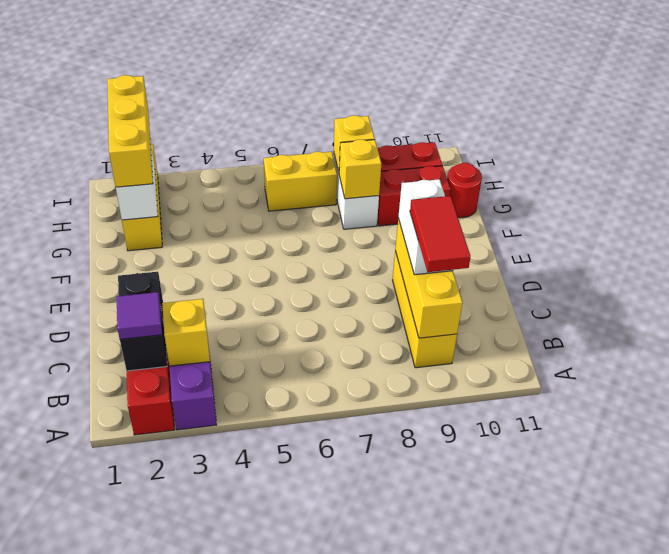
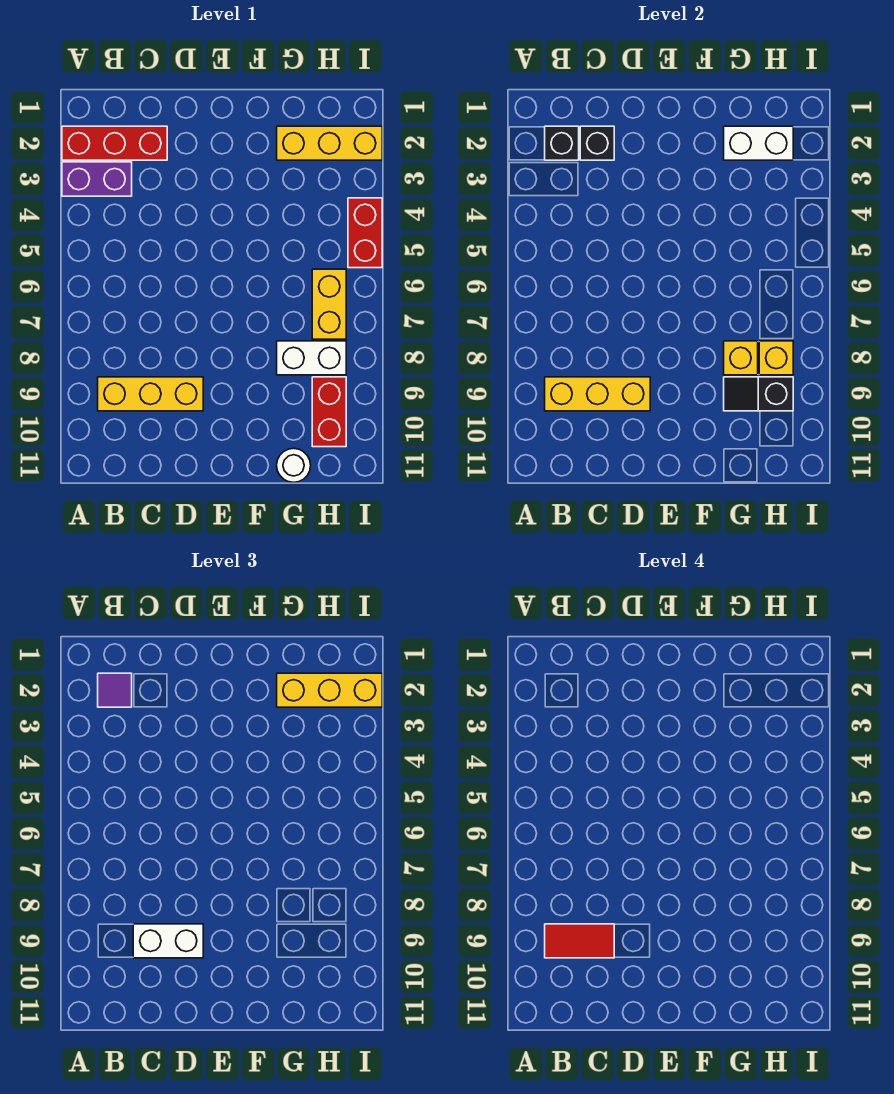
yellow 1x1 brick [162,299,210,366] -> none
red 1x2 brick [377,166,450,226] -> red 1x2 brick moved to [348,198,382,268]
none -> black 1x2 slope [724,377,793,411]
red 1x1 round brick [447,163,482,218] -> white 1x1 round brick [277,448,311,482]

